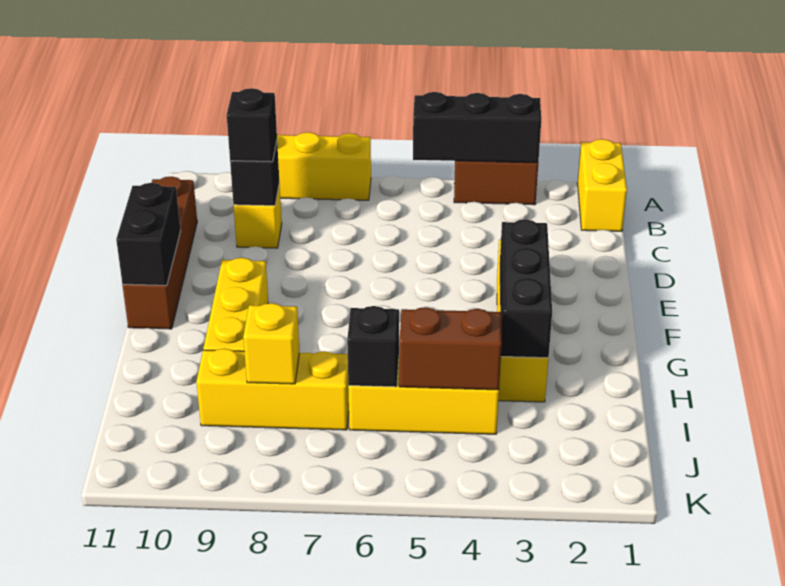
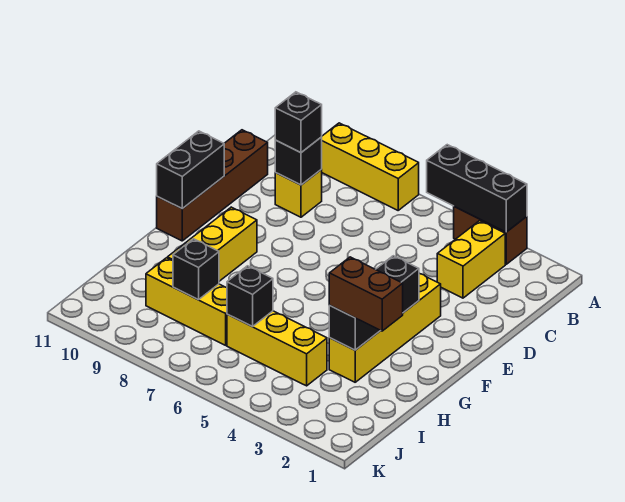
yellow 1x2 brick [578,139,627,231] -> yellow 1x2 brick moved to [437,221,505,298]
brown 1x2 brick [399,307,502,390] -> brown 1x2 brick moved to [329,257,403,331]
yellow 1x1 brick [243,303,299,384] -> black 1x1 brick [173,239,219,300]

